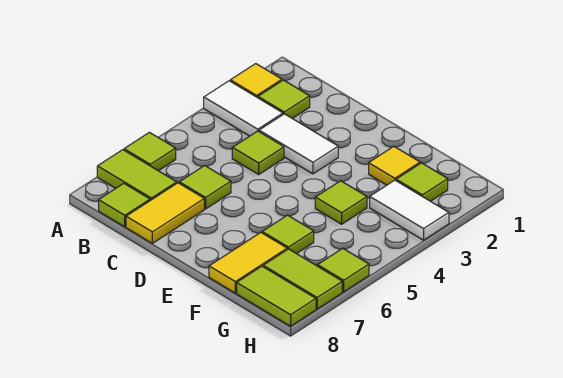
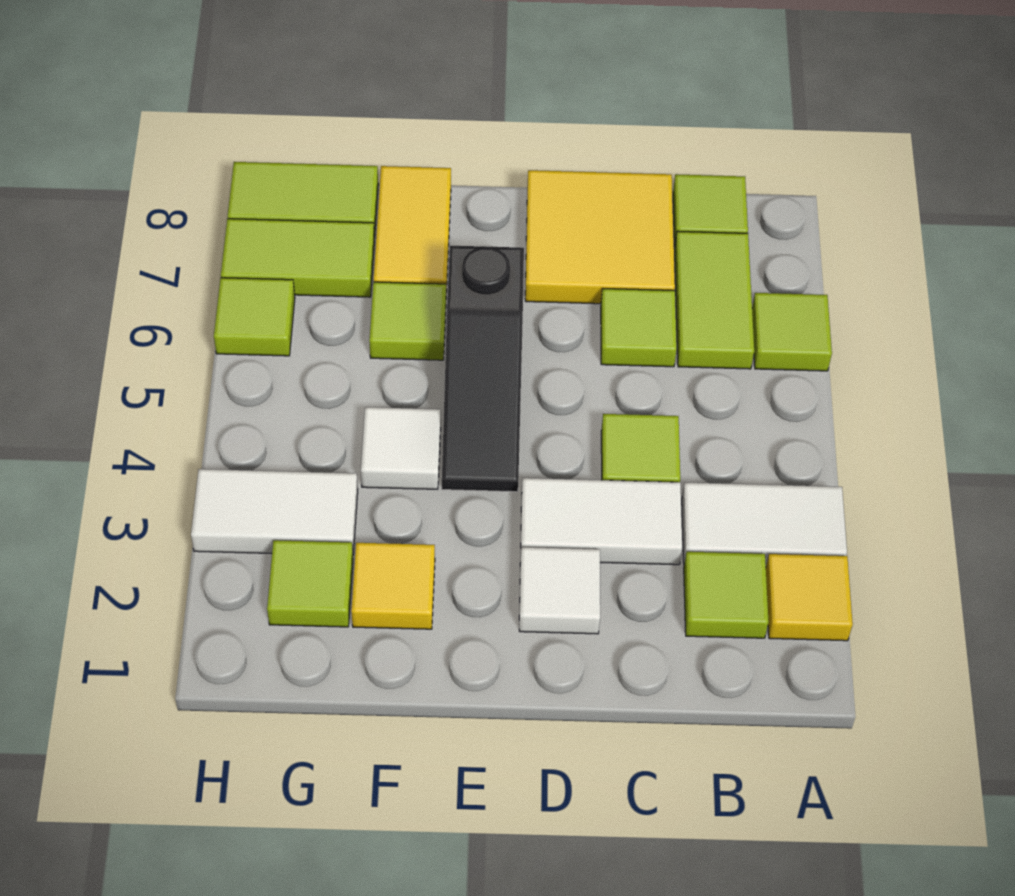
lime 1x2 tile [97,150,177,200] -> lime 1x2 tile turned to [675,231,754,369]
yellow 1x2 tile [126,183,204,243] -> yellow 2x2 tile [525,170,675,304]
none -> white 1x1 tile [519,547,600,634]
none -> black 1x3 slope [442,246,524,492]
lime 1x1 tile [315,181,367,224] -> white 1x1 tile [361,407,441,489]

